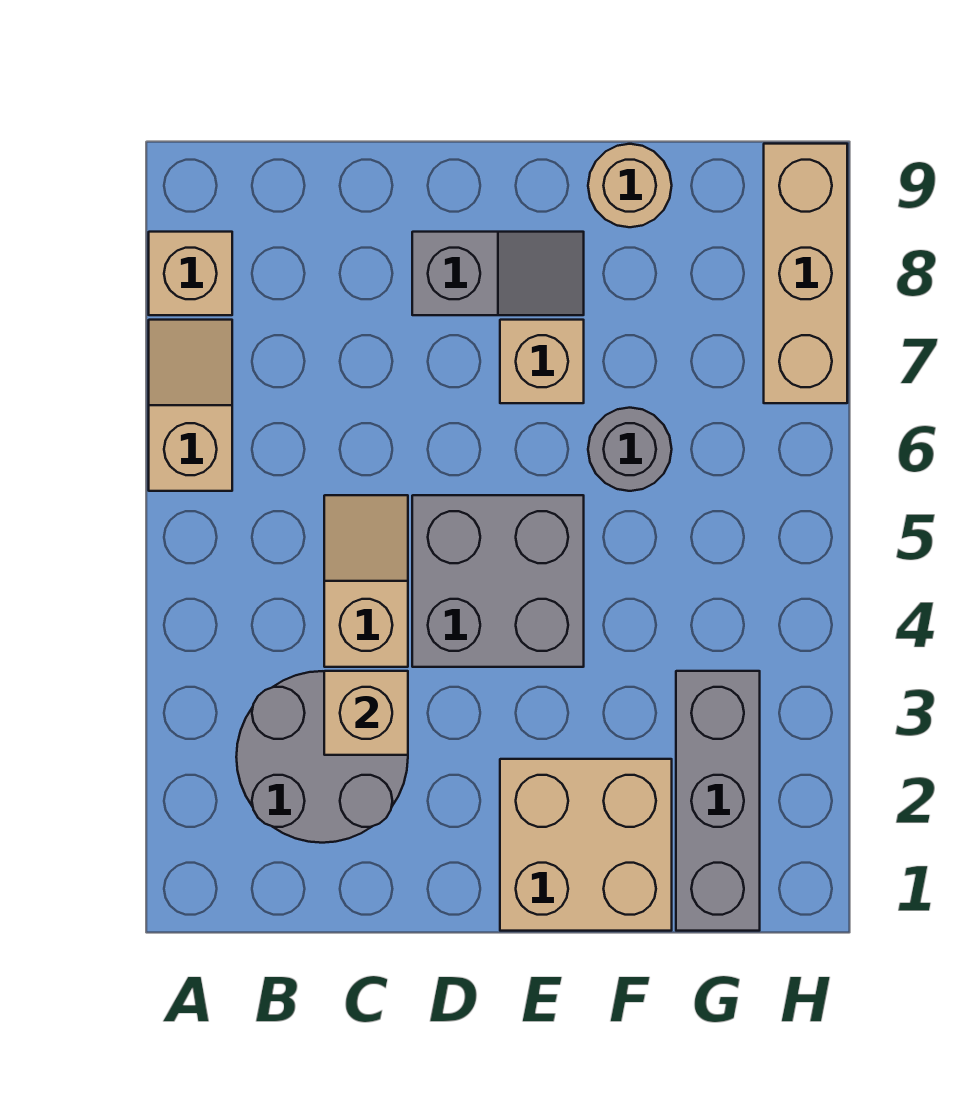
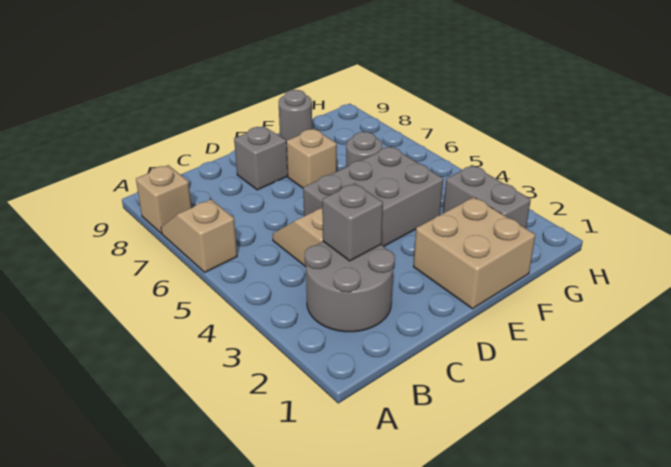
tan 1x1 brick [324,671,408,755] -> grey 1x1 brick [322,183,383,261]
grey 2x2 brick [412,495,584,667] -> grey 2x3 brick [303,147,443,246]
tan 1x1 round brick [588,144,672,227] -> grey 1x1 round brick [279,90,312,140]
grey 1x3 brick [676,671,760,931] -> grey 1x2 brick [443,165,531,228]
tan 1x3 brick [764,144,847,403] -> none

